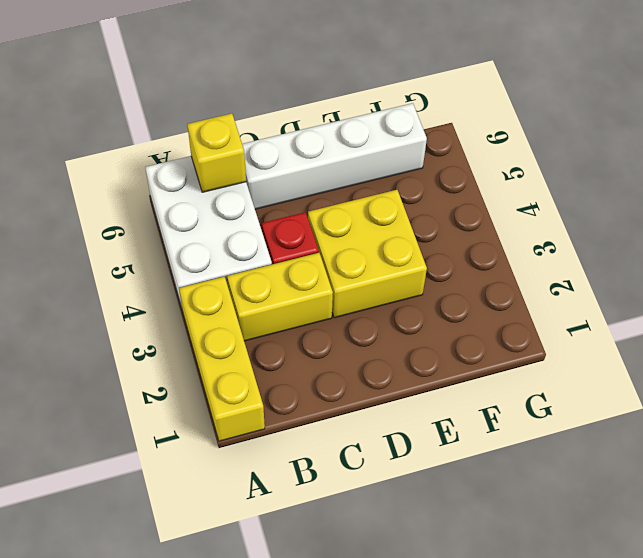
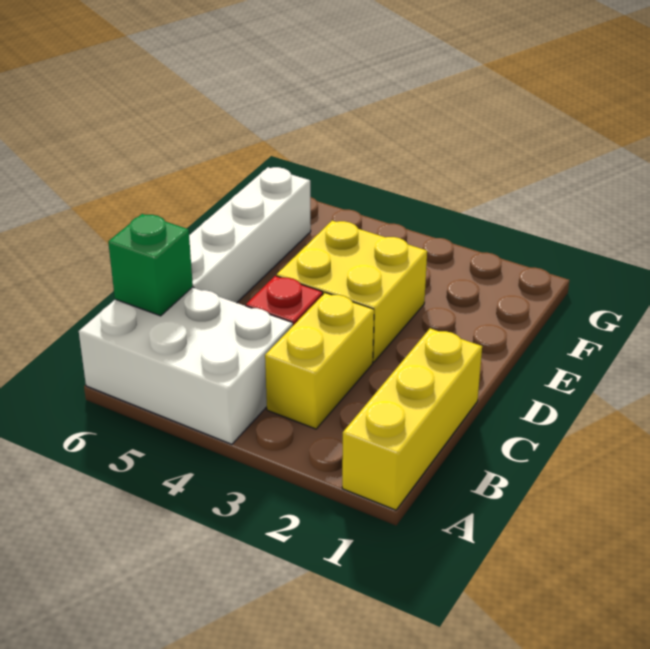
yellow 1x3 brick [179,277,265,441] -> yellow 1x3 brick turned to [342,328,482,510]
yellow 1x1 brick [187,113,246,192] -> green 1x1 brick [108,214,193,316]

